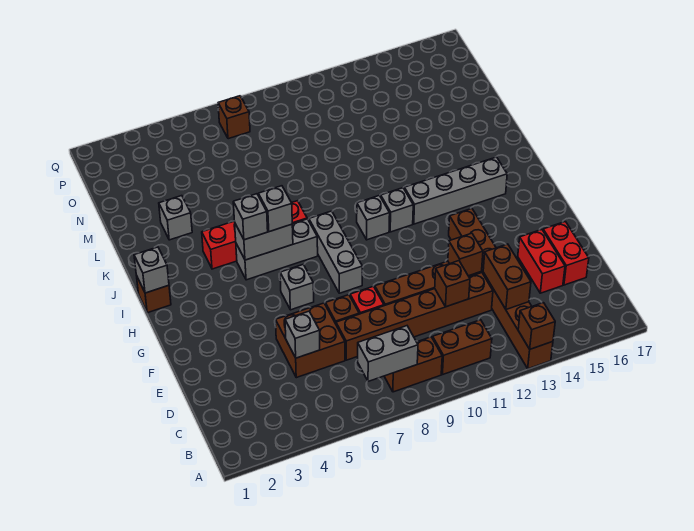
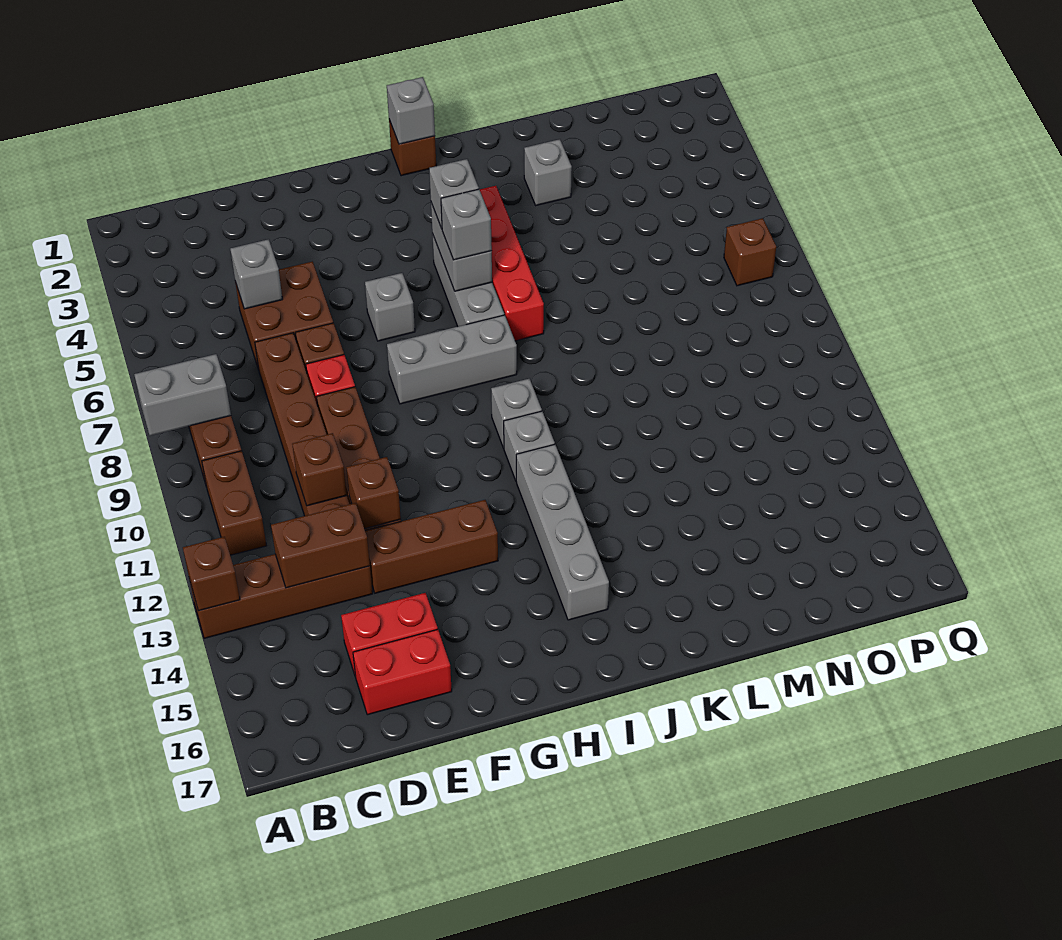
grey 1x2 brick [358,326,418,381] -> grey 1x2 brick turned to [134,354,231,436]

